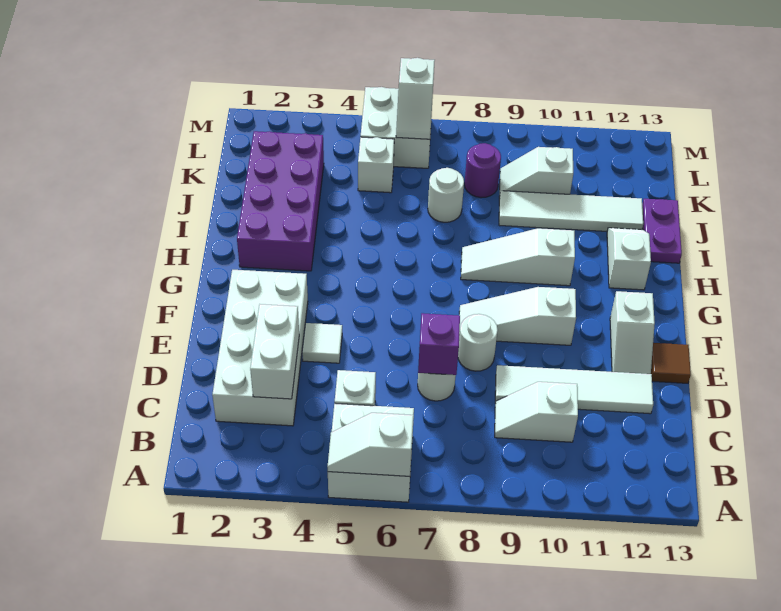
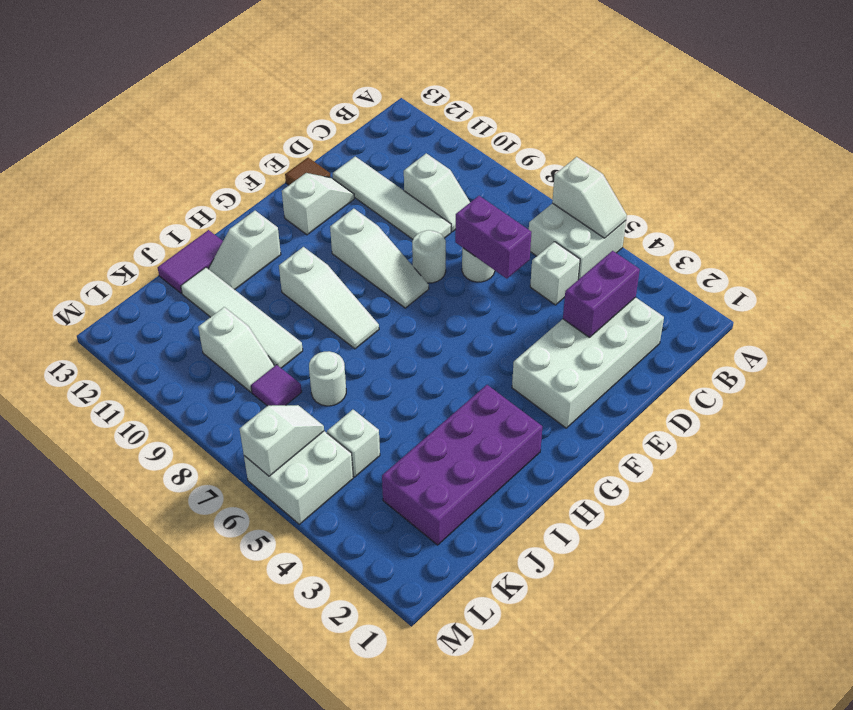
white 1x2 brick [250,304,299,399] -> purple 1x2 brick [563,251,640,338]
purple 1x1 brick [418,313,460,375] -> purple 1x2 brick [455,196,531,279]
white 1x1 tile [302,323,342,363] -> none
purple 1x2 plate [642,199,682,263] -> purple 1x2 tile [158,230,223,293]
purple 1x1 round brick [465,143,501,198] -> purple 1x1 tile [251,365,302,406]

